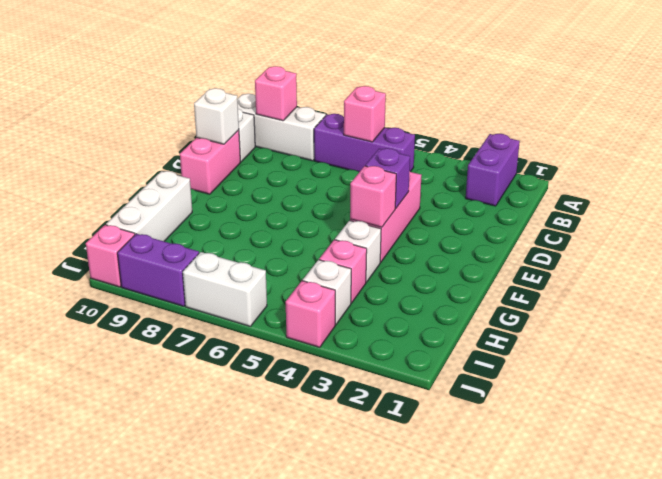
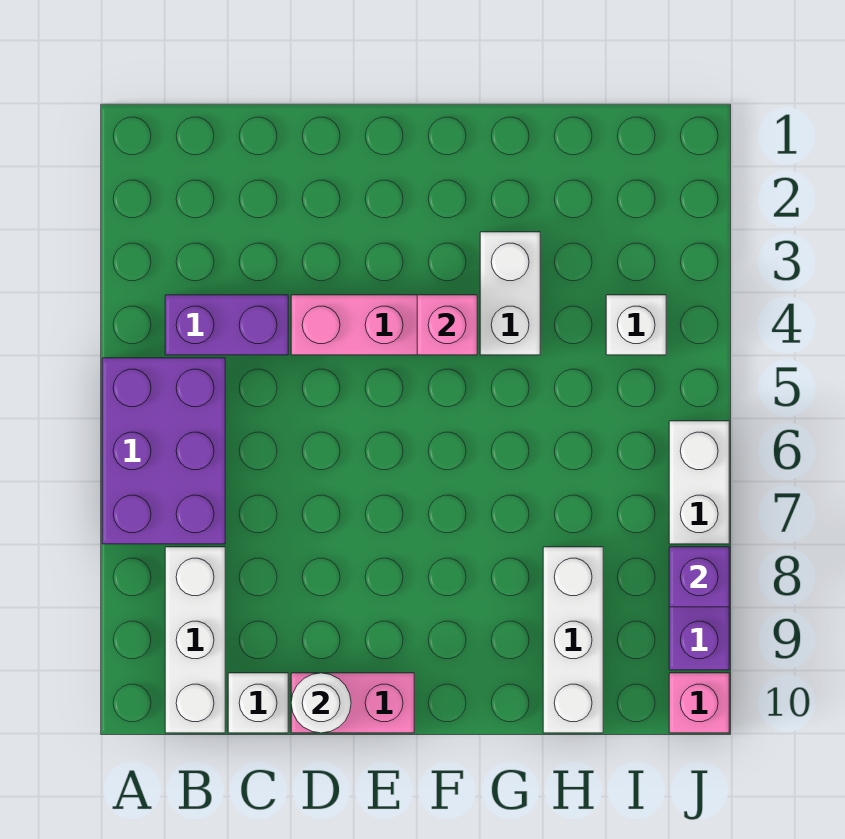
purple 1x2 brick [466,134,520,206] -> purple 1x2 brick moved to [165,295,288,355]
purple 1x3 brick [314,114,415,172] -> purple 2x3 brick [102,358,225,544]
pink 1x1 brick [344,86,386,142] -> none
pink 1x1 brick [255,66,297,121] -> none
white 1x1 brick [194,88,239,144] -> white 1x1 round brick [291,673,351,733]
purple 1x1 brick [365,148,410,209] -> purple 1x1 brick moved to [669,547,729,607]
white 1x1 brick [335,220,381,282] -> white 1x2 brick [480,232,540,355]
white 1x3 brick [106,171,192,241] -> white 1x3 brick turned to [543,547,603,733]
pink 1x1 brick [319,240,367,303] -> none
pink 1x1 brick [286,281,335,347] -> none

